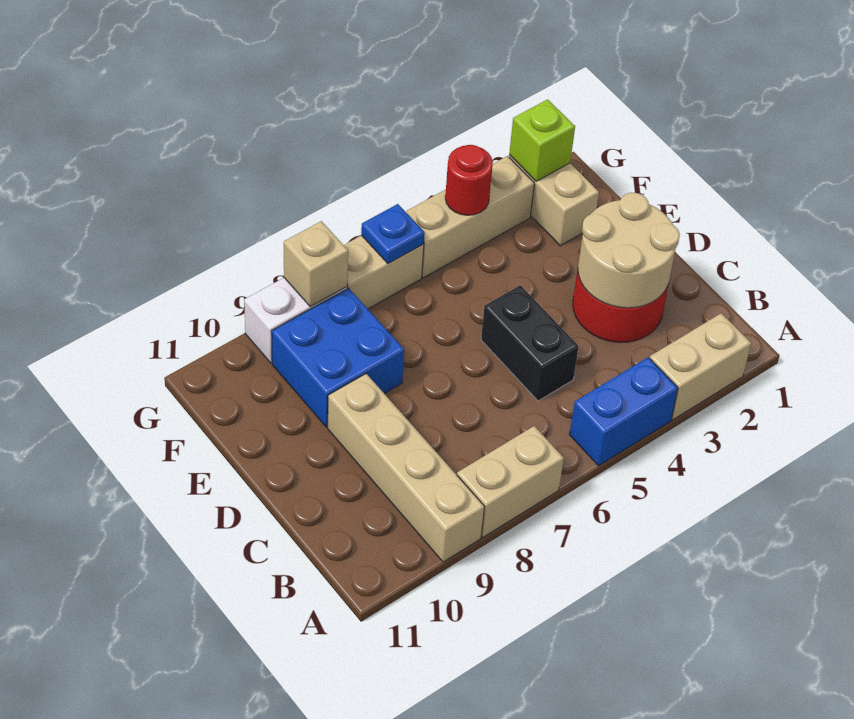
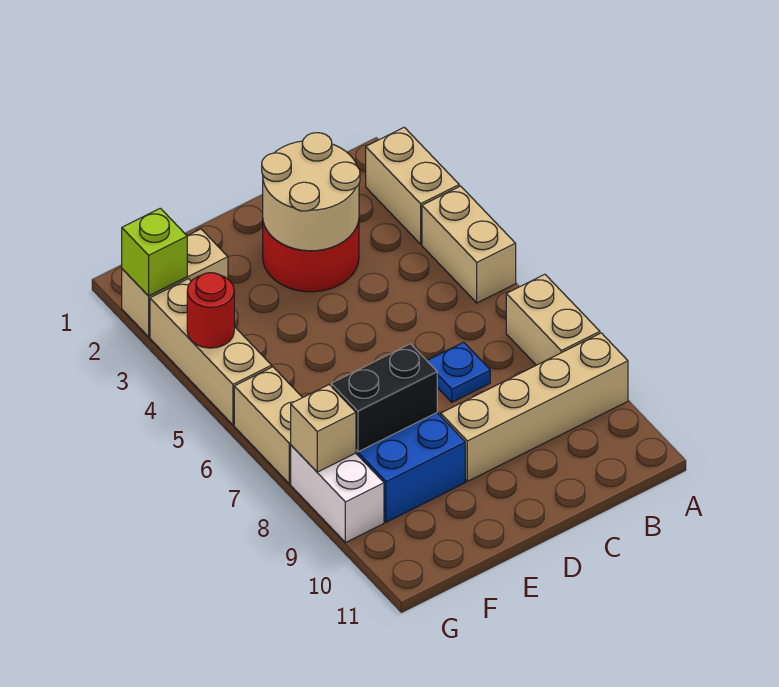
blue 1x2 brick [569,357,678,466] -> tan 1x2 brick [422,186,516,303]
black 1x2 brick [481,285,579,401] -> black 1x2 brick moved to [331,344,437,452]
blue 1x1 plate [361,204,425,264] -> blue 1x1 plate moved to [427,342,490,402]

